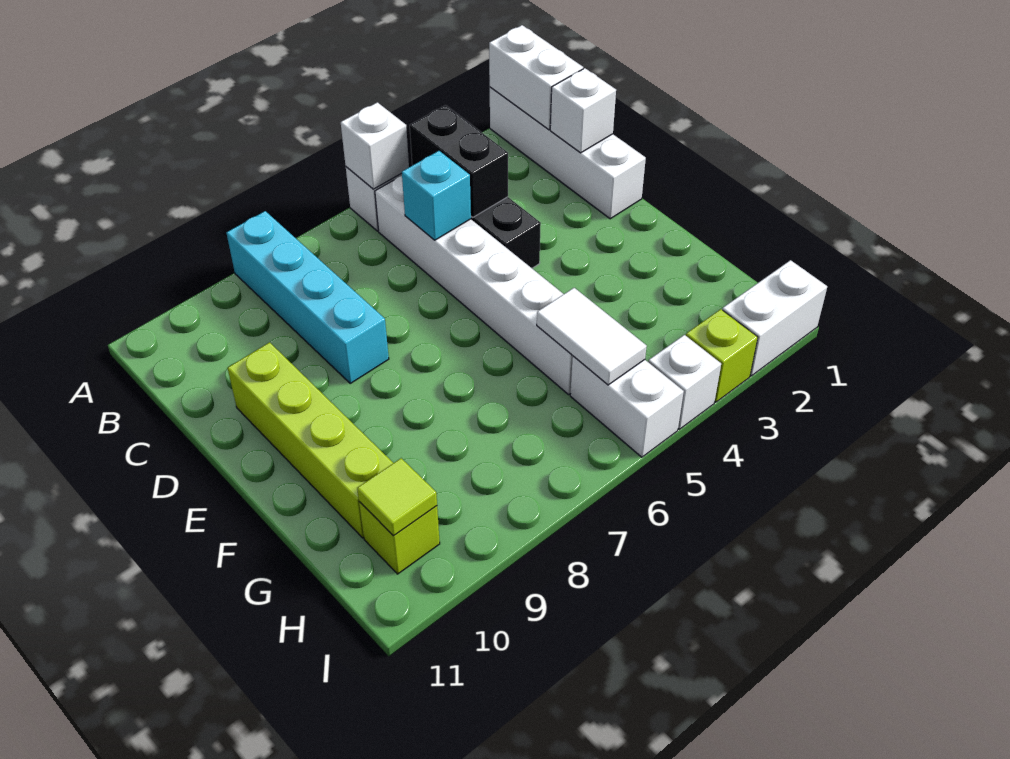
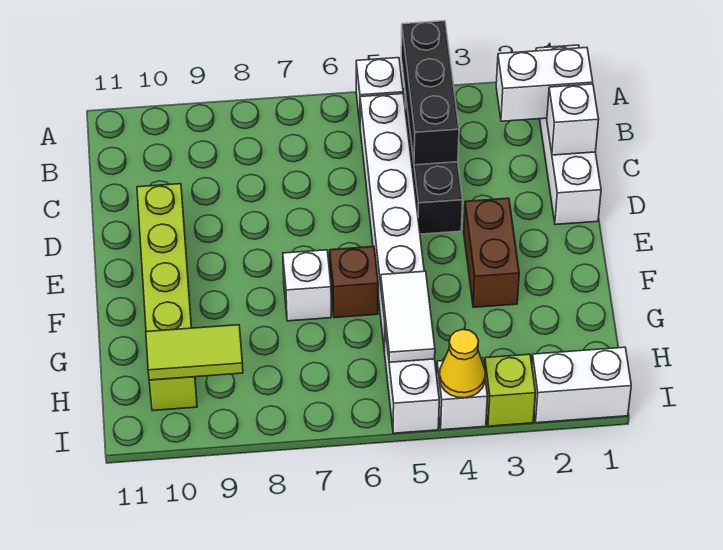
white 1x2 brick [489,25,583,130] -> white 1x2 brick turned to [496,47,593,121]
white 1x1 brick [341,102,409,189] -> white 1x1 brick moved to [283,250,331,321]
cyan 1x4 brick [226,211,389,383] -> none
black 1x2 brick [410,105,508,217] -> black 1x3 brick [401,21,459,165]
cyan 1x1 brick [402,151,471,240] -> none
none -> brown 1x2 brick [464,198,519,307]
none -> brown 1x1 brick [330,247,378,318]
lime 1x1 tile [357,458,437,536] -> lime 1x2 tile [146,325,243,380]
none -> yellow 1x1 cone [439,329,485,398]

